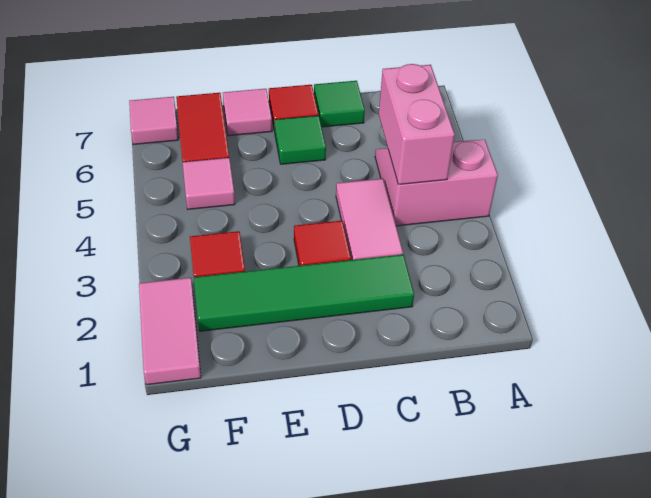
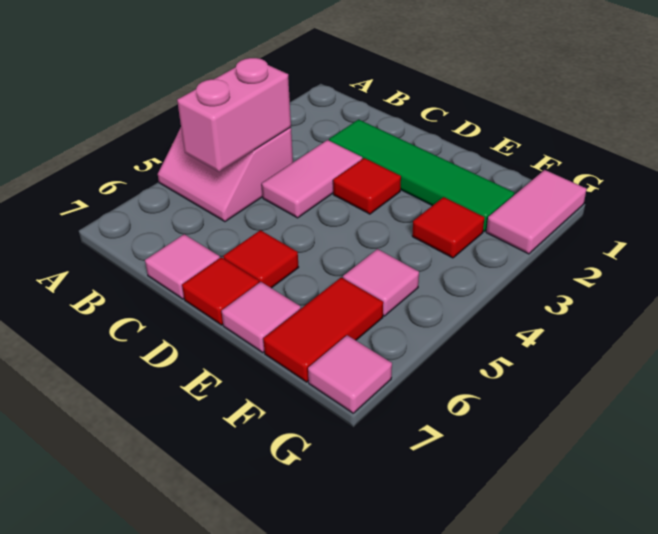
green 1x1 tile [314,81,365,127] -> pink 1x1 tile [145,234,220,299]
green 1x1 tile [274,116,326,164] -> red 1x1 tile [223,230,299,288]

